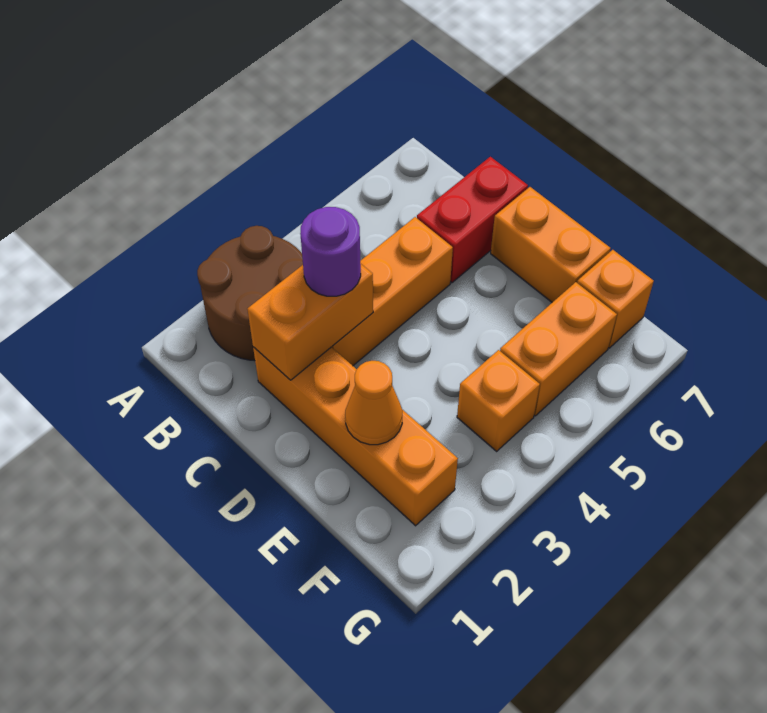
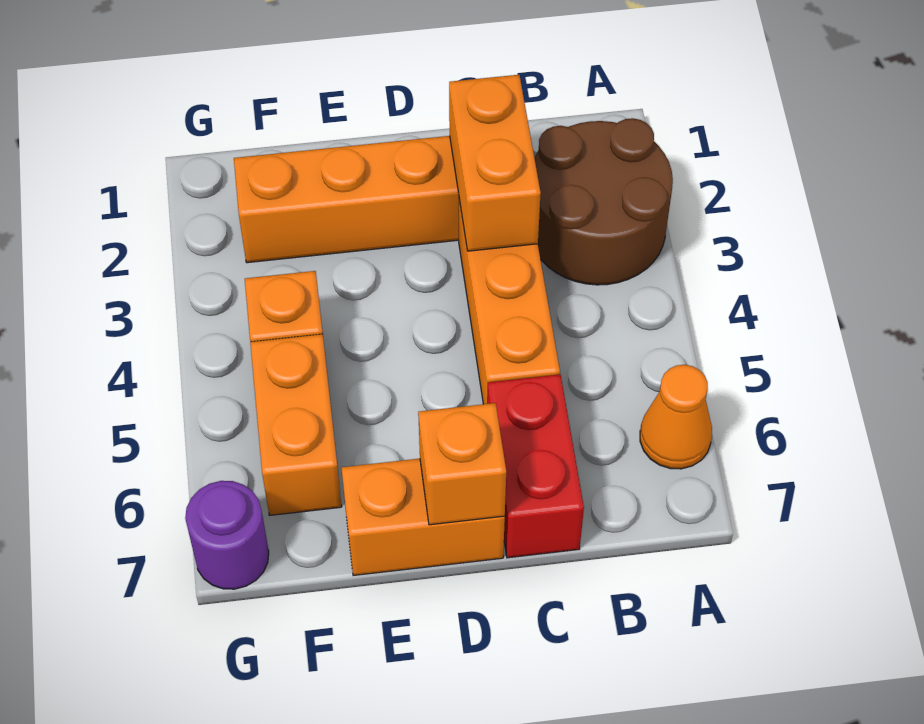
purple 1x1 round brick [300,207,361,296] -> purple 1x1 round brick moved to [185,481,269,589]
orange 1x1 cone [345,361,402,445] -> orange 1x1 cone moved to [640,365,712,469]
orange 1x1 brick [577,250,654,348] -> orange 1x1 brick moved to [418,403,506,525]

